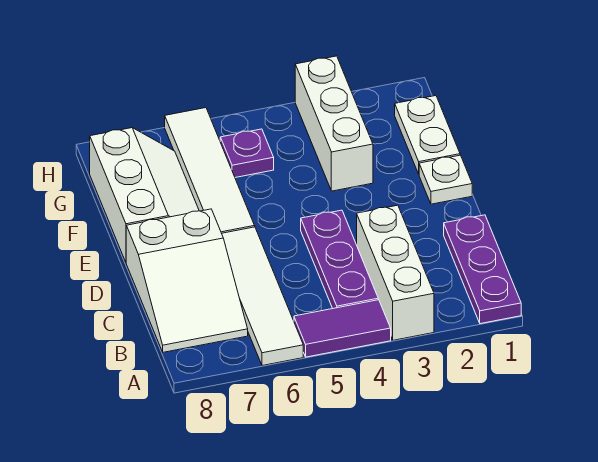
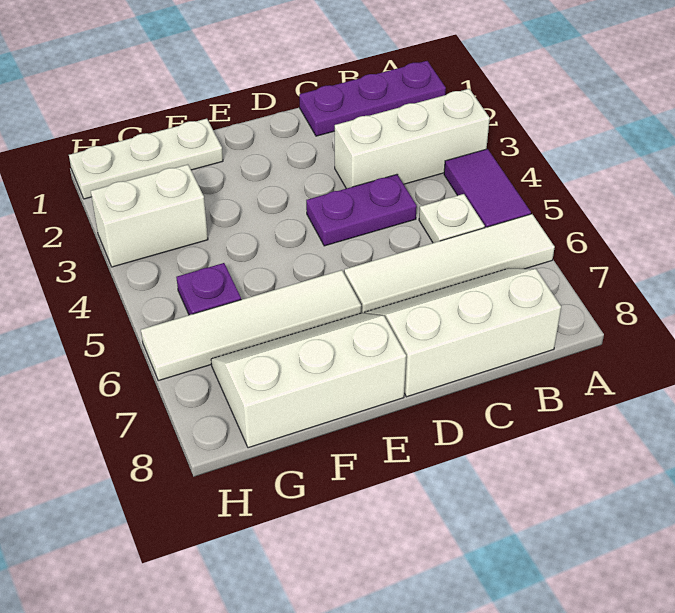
purple 1x3 plate [301,210,378,308] -> purple 1x2 plate [306,174,417,246]
white 2x3 slope [126,209,248,352] -> white 2x3 slope turned to [365,269,561,397]
white 1x1 plate [419,155,472,204] -> white 1x1 plate moved to [419,194,485,243]
white 1x2 plate [395,96,460,174] -> white 1x3 plate [69,119,223,199]
white 1x3 brick [295,56,373,191] -> white 1x2 brick [91,165,208,267]

